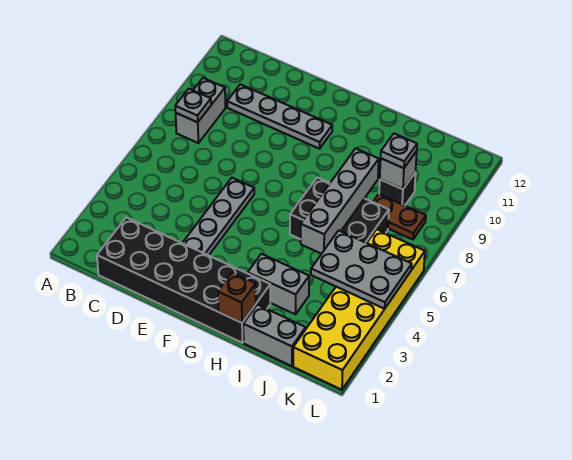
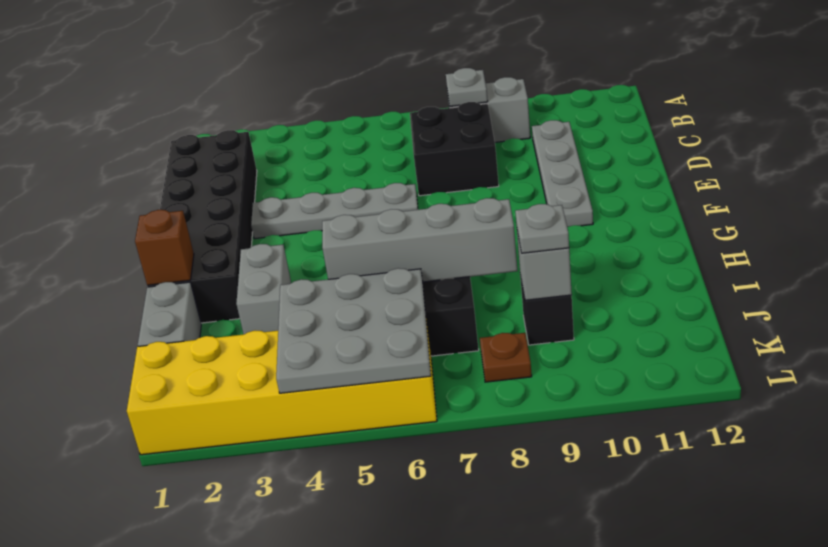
none -> black 2x2 brick [410,102,499,196]
grey 2x3 plate [311,230,412,309] -> grey 3x3 plate [276,268,431,393]
brown 1x2 plate [373,194,426,240] -> brown 1x1 plate [480,333,532,382]

